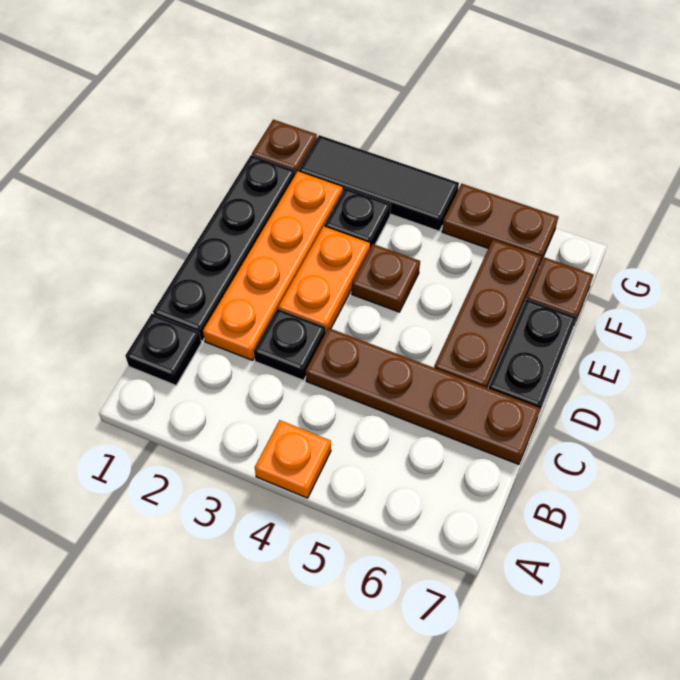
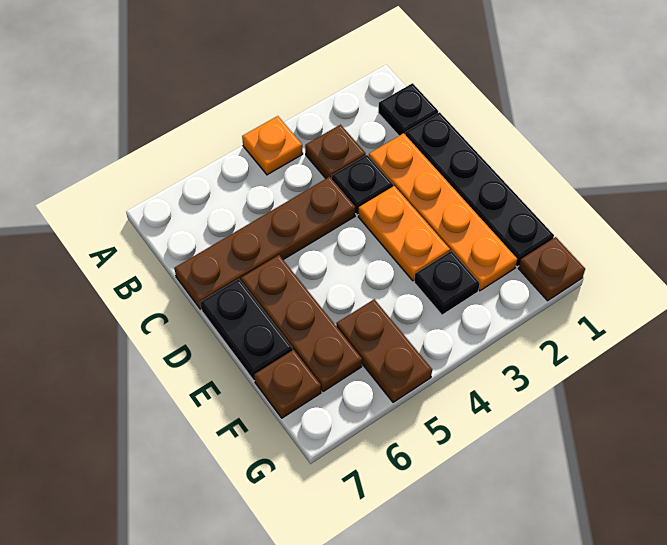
brown 1x1 plate [352,244,420,312] -> brown 1x1 plate moved to [305,125,366,179]
black 1x3 tile [299,135,459,231] -> none
brown 1x2 plate [442,184,558,264] -> brown 1x2 plate turned to [336,299,432,402]

